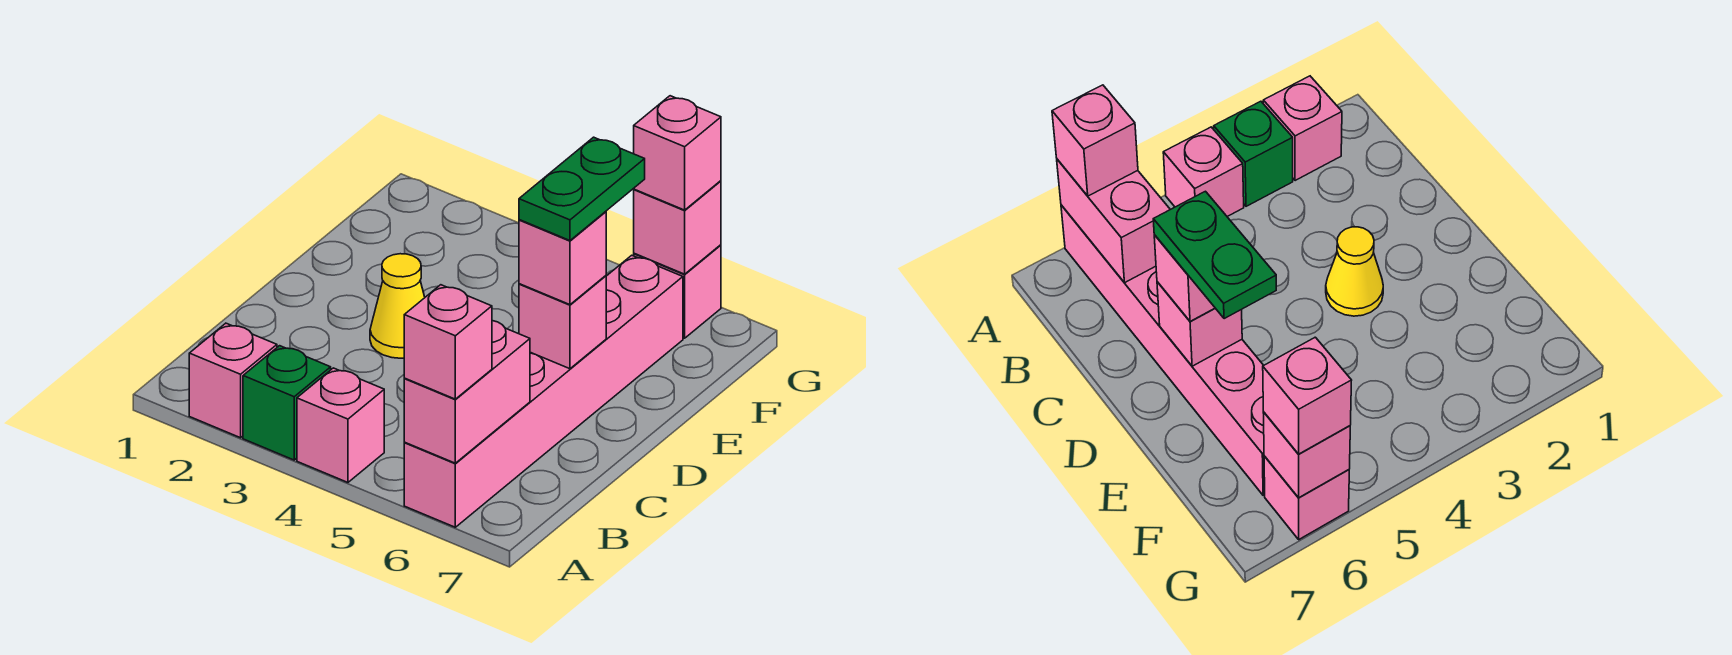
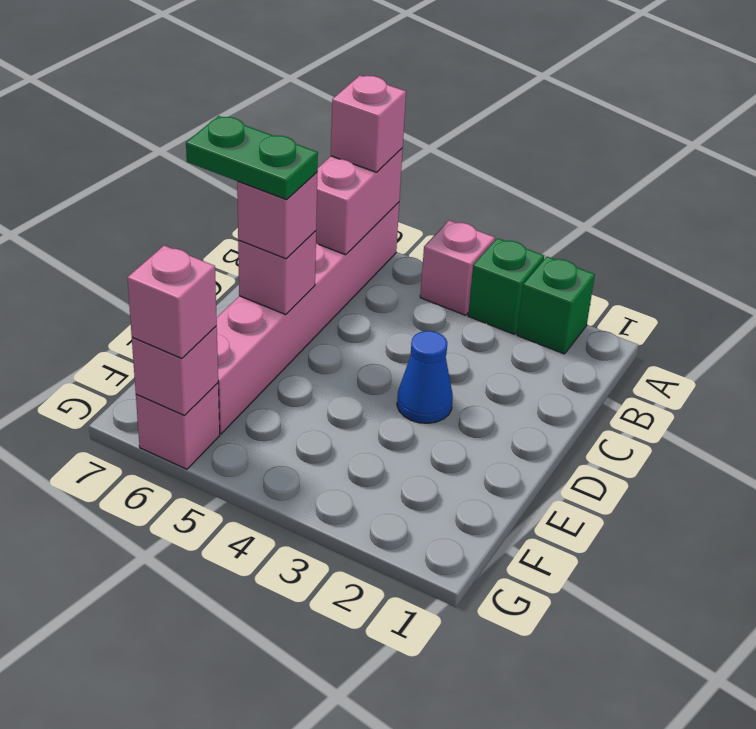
pink 1x1 brick [189,323,277,438] -> green 1x1 brick [517,257,595,354]
yellow 1x1 cone [370,254,425,358] -> blue 1x1 cone [397,331,453,423]
green 1x2 plate [519,137,645,241] -> green 1x2 plate turned to [186,116,318,200]

